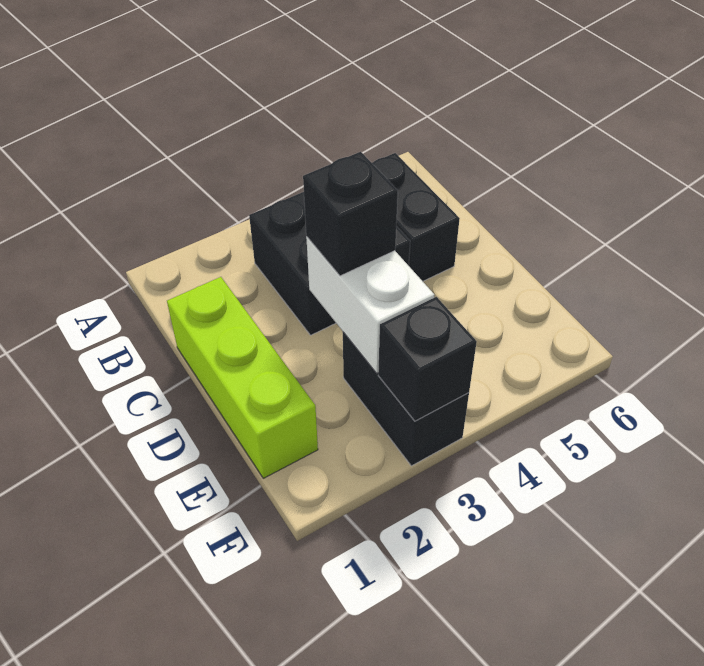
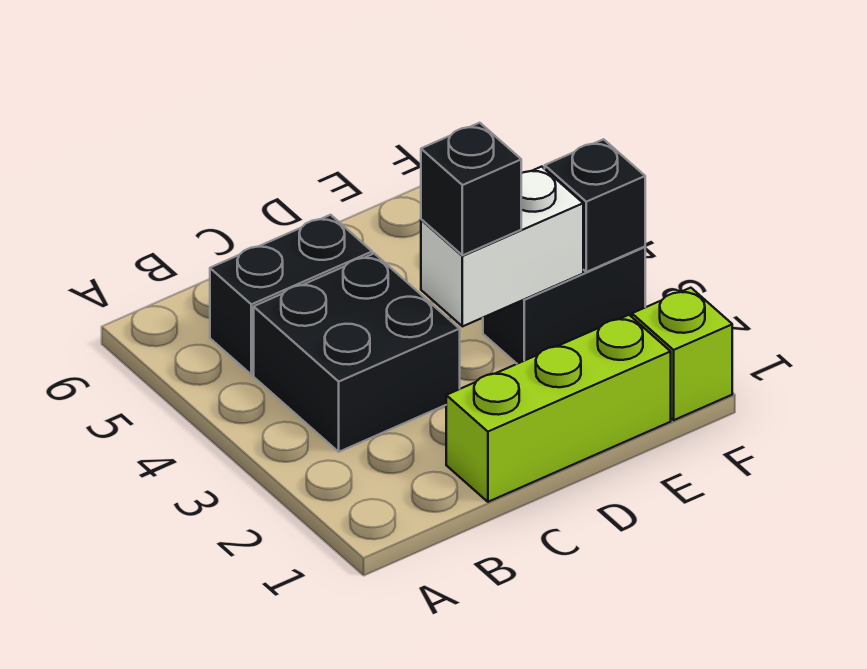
none -> lime 1x1 brick [632,288,732,420]

